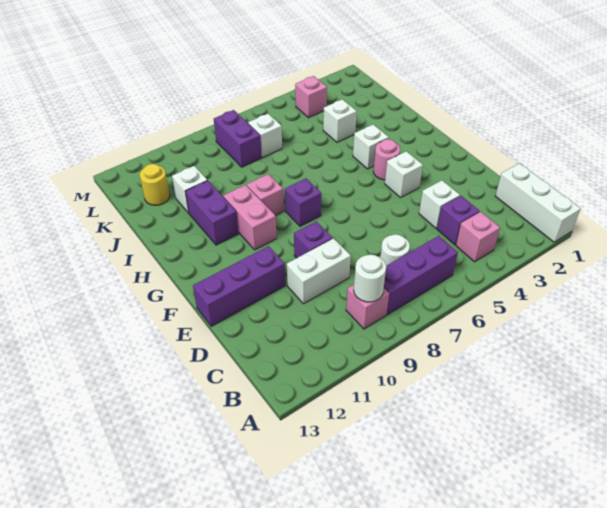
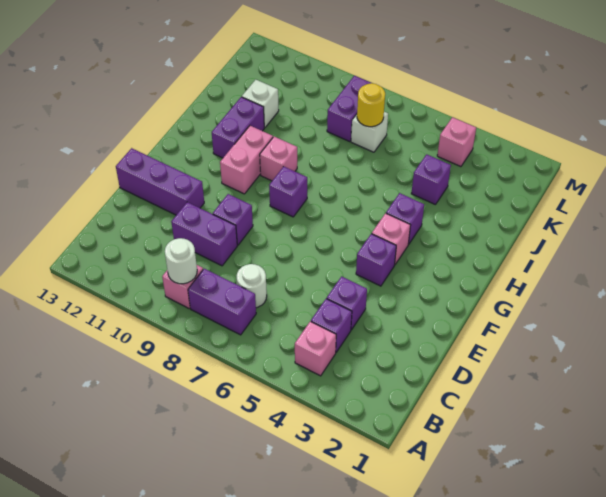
white 1x3 brick [495,163,581,242] -> none
purple 1x3 brick [384,236,458,315] -> purple 1x2 brick [188,269,256,335]
white 1x1 brick [419,180,460,228] -> purple 1x1 brick [327,277,367,330]
white 1x2 brick [287,239,351,304] -> purple 1x2 brick [171,202,237,266]
white 1x1 brick [385,151,423,197] -> purple 1x1 brick [356,234,396,286]
pink 1x1 round brick [373,139,400,180] -> pink 1x1 brick [372,213,411,264]
white 1x1 brick [353,125,389,169] -> purple 1x1 brick [386,193,424,244]
white 1x1 brick [323,99,357,142] -> purple 1x1 brick [411,154,451,205]
yellow 1x1 round brick [140,164,170,205] -> yellow 1x1 round brick moved to [357,83,385,127]

